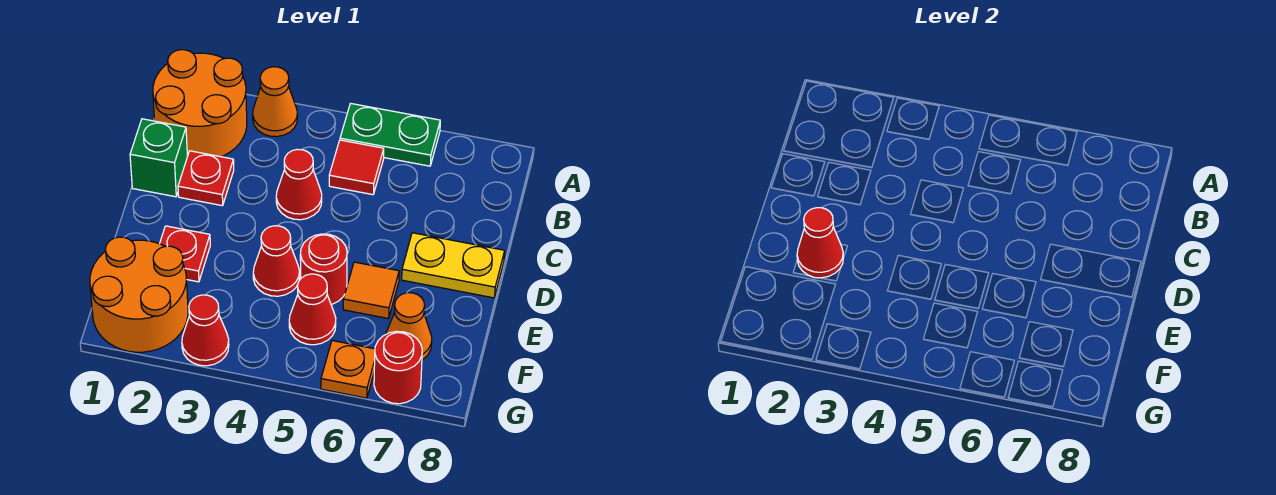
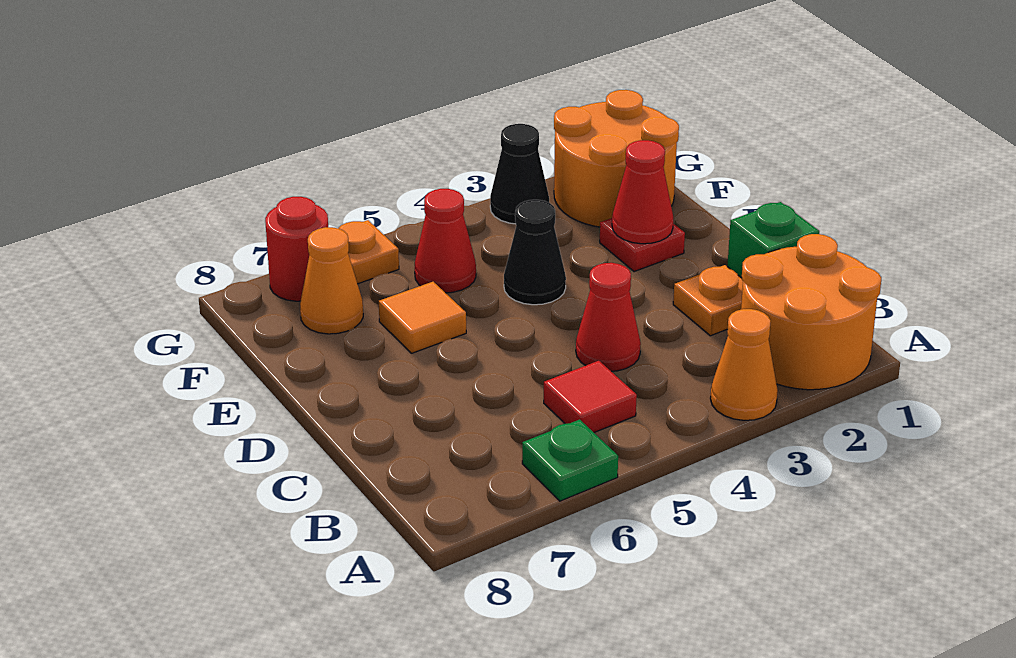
green 1x2 plate [340,103,440,166] -> green 1x1 plate [522,420,618,501]
red 1x1 plate [178,151,234,206] -> orange 1x1 plate [673,265,743,336]
yellow 1x2 plate [402,233,505,298] -> none
red 1x1 cone [253,226,300,296] -> black 1x1 cone [504,200,566,305]
red 1x1 round brick [300,234,347,304] -> none
red 1x1 cone [182,295,229,366] -> black 1x1 cone [490,124,549,224]

